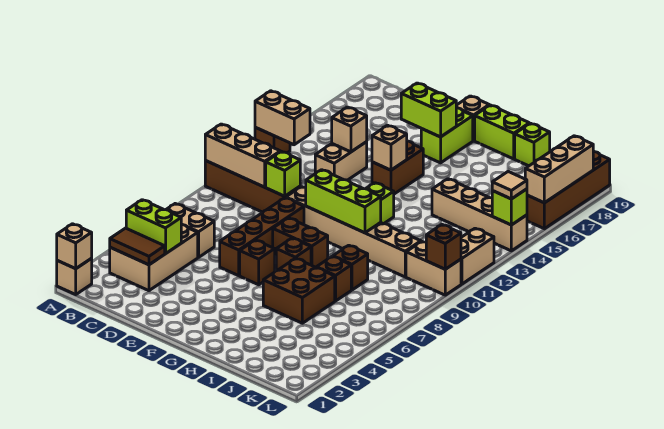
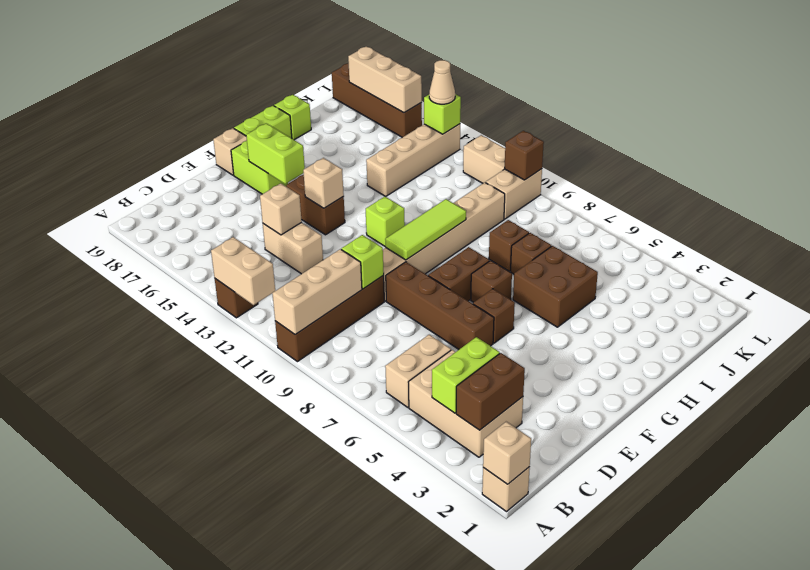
tan 1x2 brick [255,91,310,145] -> tan 1x2 brick turned to [211,237,275,305]
brown 1x2 tile [110,228,165,265] -> brown 1x2 brick [456,353,525,430]
lime 1x2 brick [401,83,457,137] -> lime 1x2 brick turned to [246,123,305,184]
lime 1x3 brick [306,170,381,233] -> lime 1x3 tile [385,199,466,260]
tan 1x1 tile [492,171,527,199] -> tan 1x1 cone [429,60,455,104]

